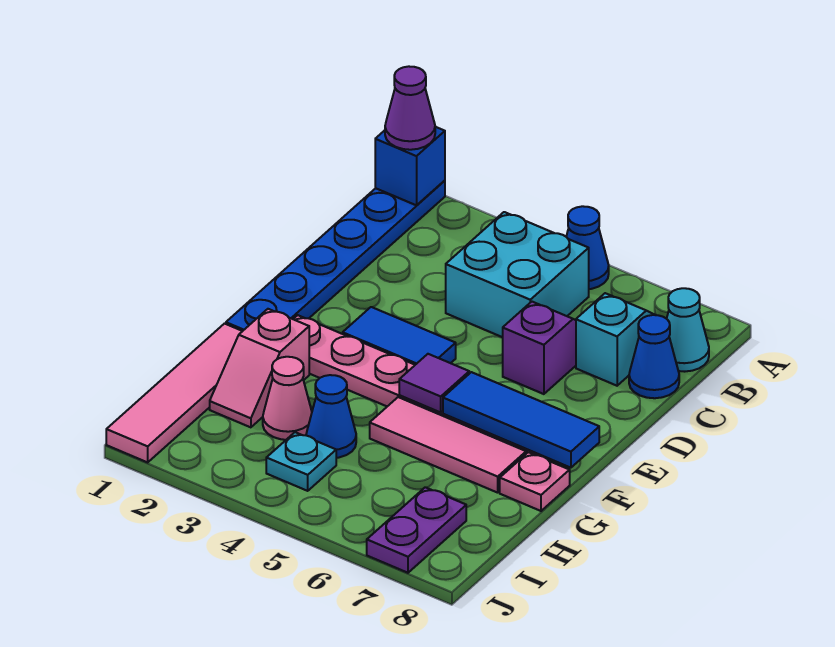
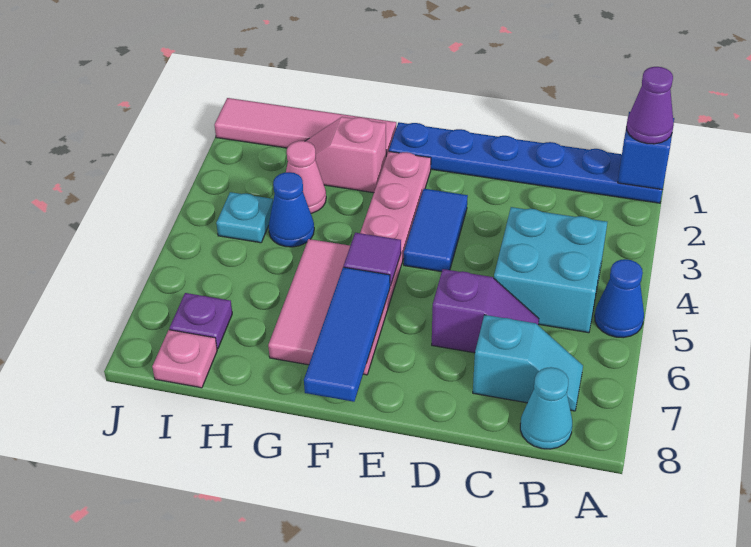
blue 1x1 cone [629,315,679,398] -> none
pink 1x1 plate [500,452,570,511] -> pink 1x1 plate moved to [152,330,217,388]
purple 1x2 plate [367,487,466,573] -> purple 1x1 plate [170,293,232,349]

